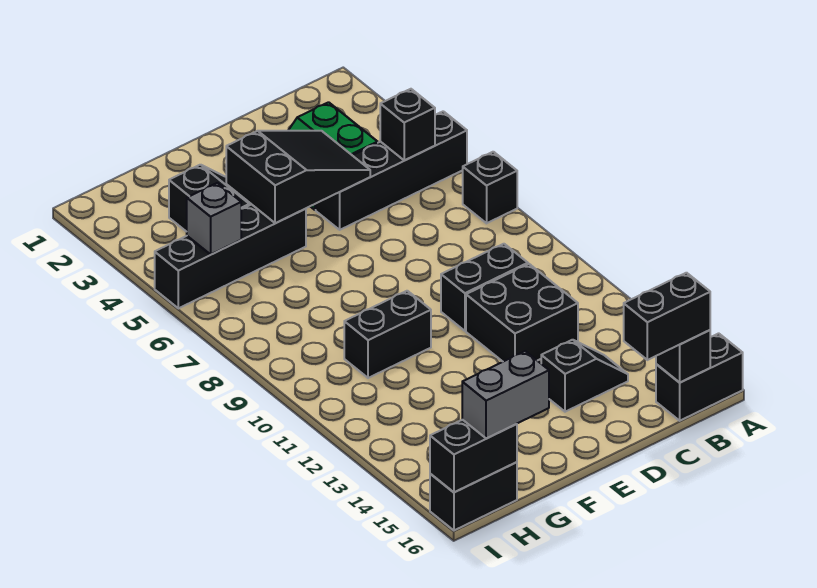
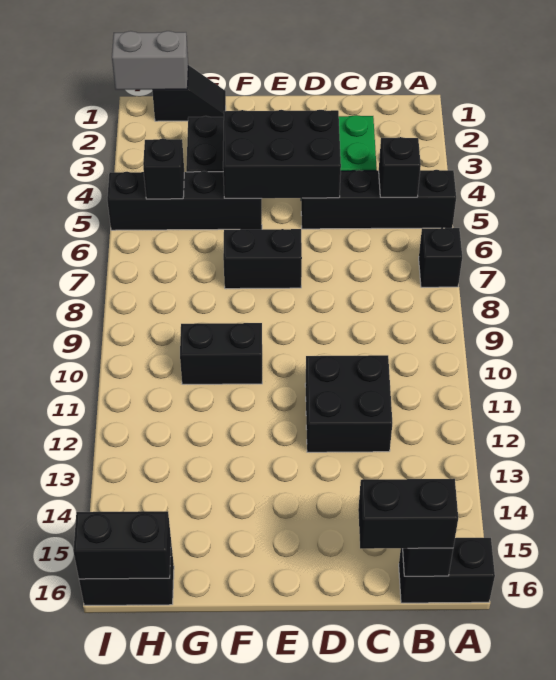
black 1x2 brick [441,244,528,331] -> black 1x2 brick moved to [223,229,302,289]
black 1x2 slope [541,340,628,412] -> black 1x2 slope moved to [152,65,226,121]
black 2x3 slope [226,131,370,223] -> black 2x3 brick [223,110,341,199]
grey 1x2 brick [462,351,549,438] -> grey 1x2 brick moved to [112,31,188,90]
grey 1x1 brick [187,183,241,254] -> black 1x1 brick [143,139,184,199]

